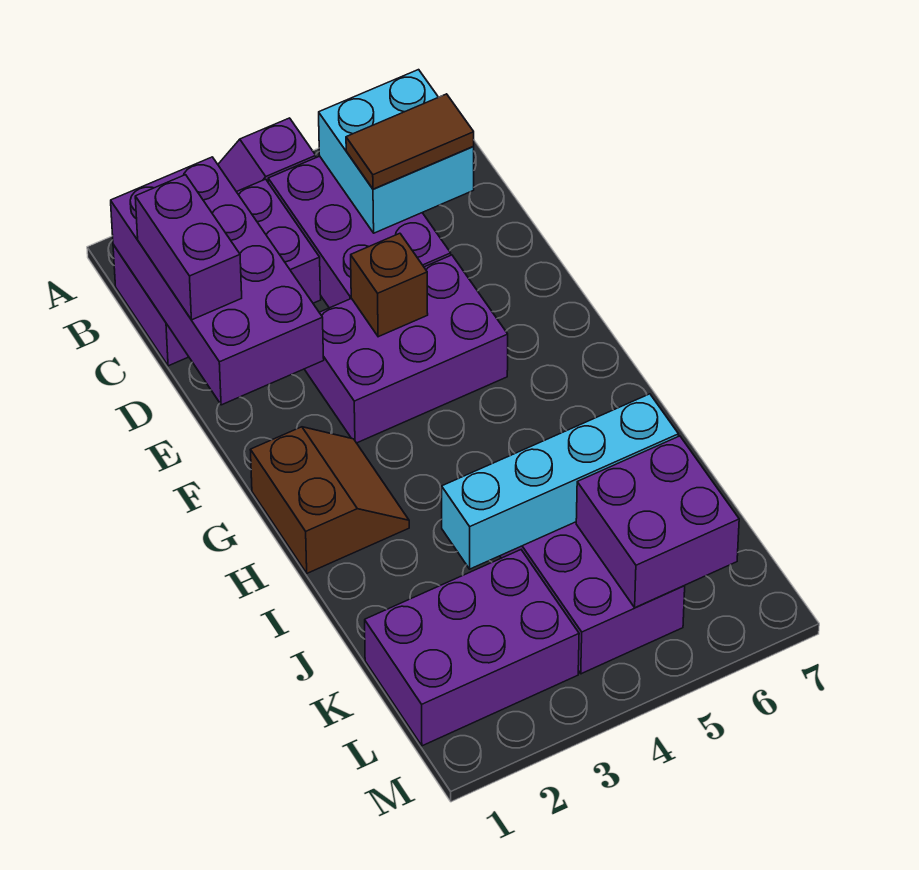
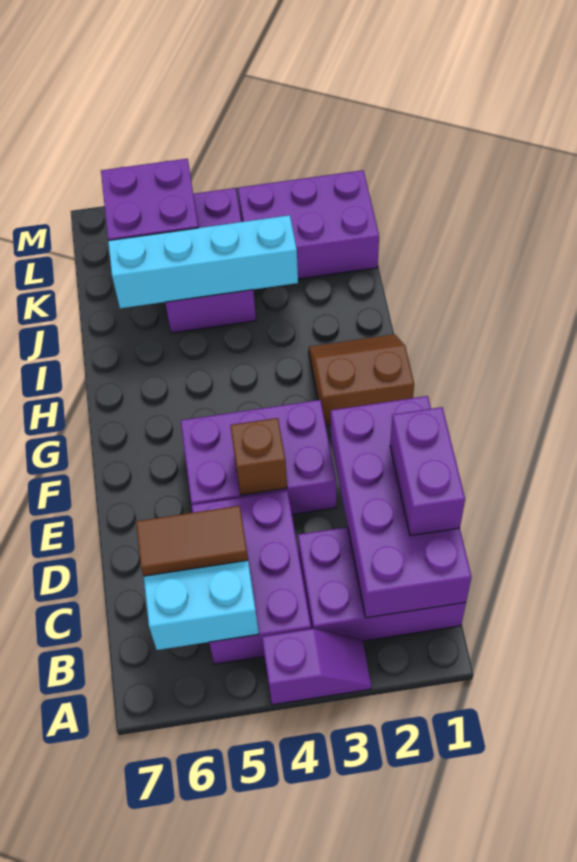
brown 2x2 slope [251,427,409,573] -> brown 2x2 slope turned to [309,334,414,426]

